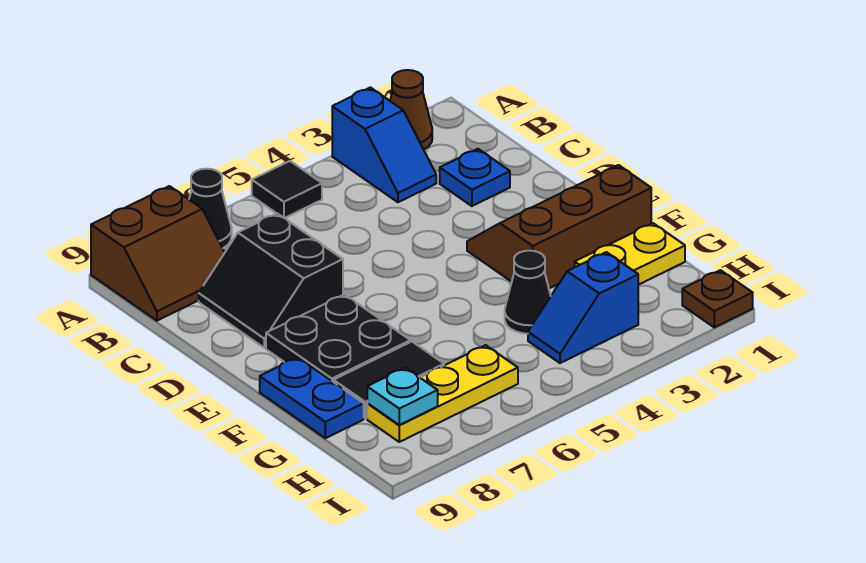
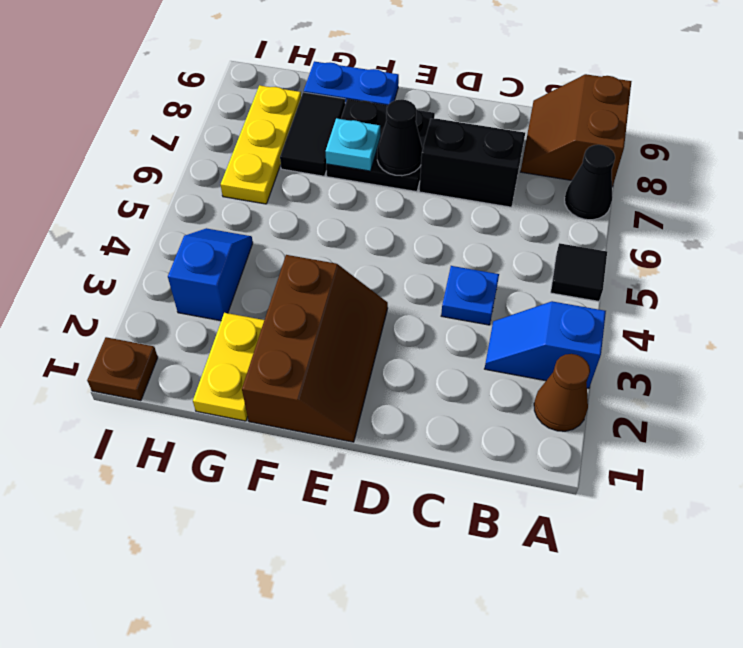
blue 1x1 plate [440,149,510,206] -> blue 1x1 plate moved to [441,266,499,325]
black 1x1 cone [505,251,551,334] -> black 1x1 cone moved to [377,99,423,176]
cyan 1x1 plate [367,368,438,425] -> cyan 1x1 plate moved to [325,118,380,171]

